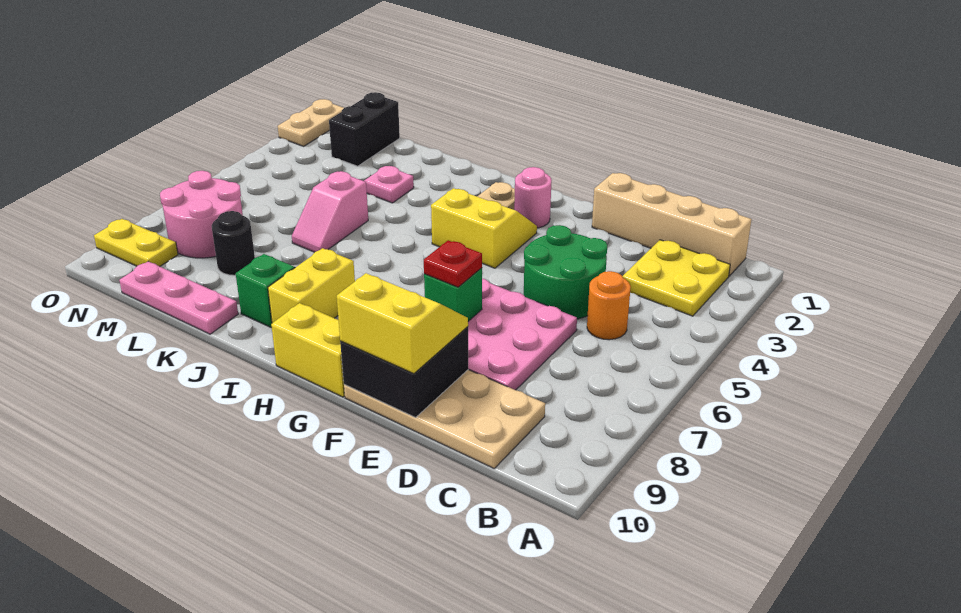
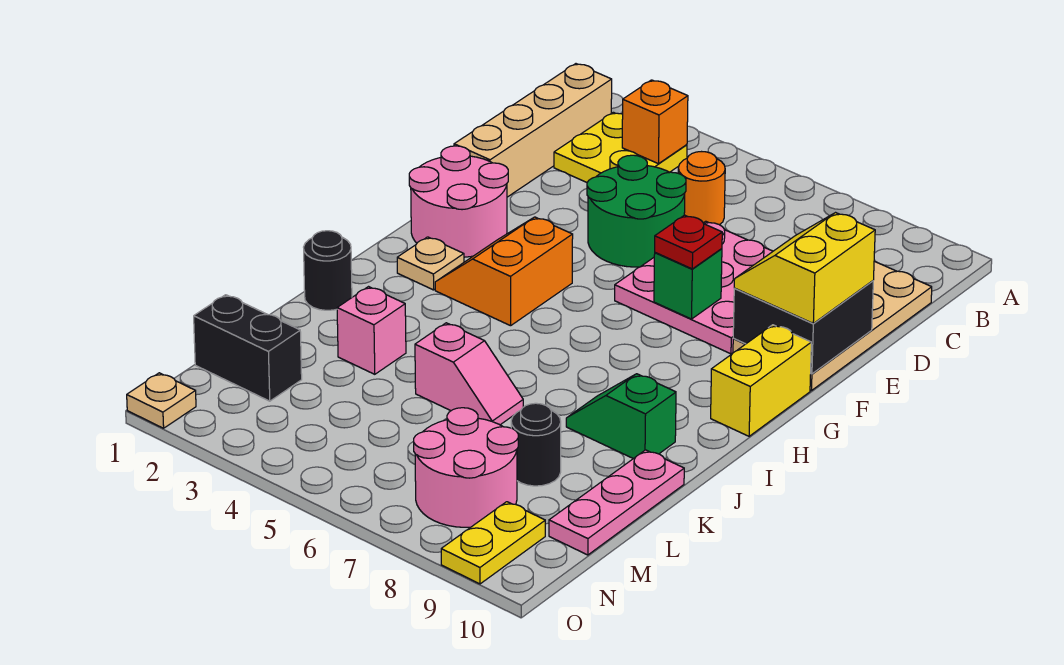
none -> orange 1x1 brick [622,80,688,164]
pink 1x1 round brick [514,167,551,228] -> pink 2x2 round brick [409,146,508,257]
yellow 2x2 slope [431,188,537,268] -> orange 2x2 slope [435,217,573,326]
yellow 1x2 brick [268,248,355,323] -> none
none -> black 1x1 round brick [304,231,352,310]
pink 1x1 plate [364,166,414,203] -> pink 1x1 brick [337,287,406,374]
tan 1x2 plate [278,99,344,146] -> tan 1x1 plate [127,373,196,428]

